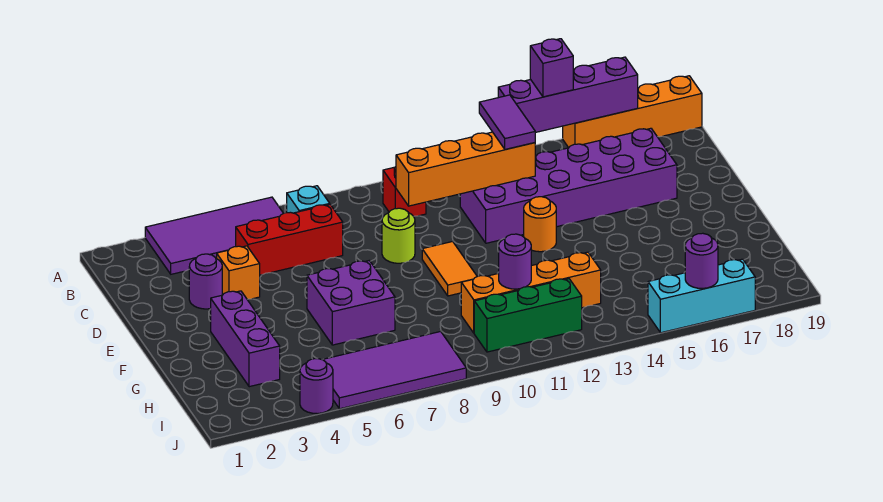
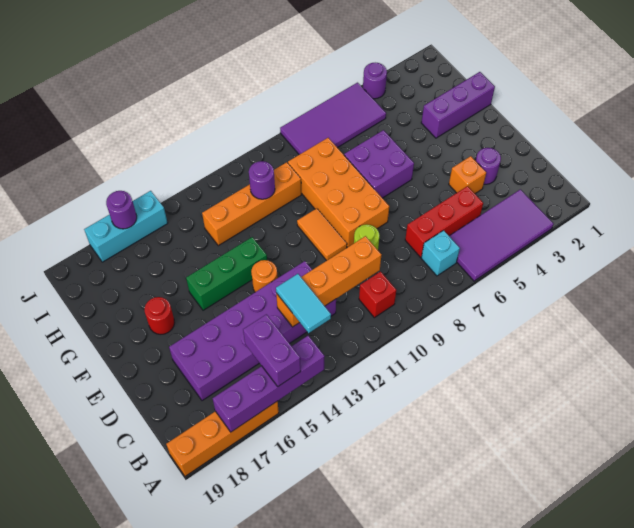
purple 1x1 brick [530,39,573,97] -> purple 1x2 brick [243,314,301,386]
purple 1x2 tile [479,95,535,149] -> cyan 1x2 tile [276,274,331,333]
none -> orange 2x4 brick [288,138,389,247]
purple 1x3 brick [211,291,280,387] -> purple 1x3 brick turned to [421,72,495,138]
none -> red 1x1 round brick [145,297,175,334]
green 1x3 brick [474,279,582,352] -> green 1x3 brick moved to [186,237,267,310]

